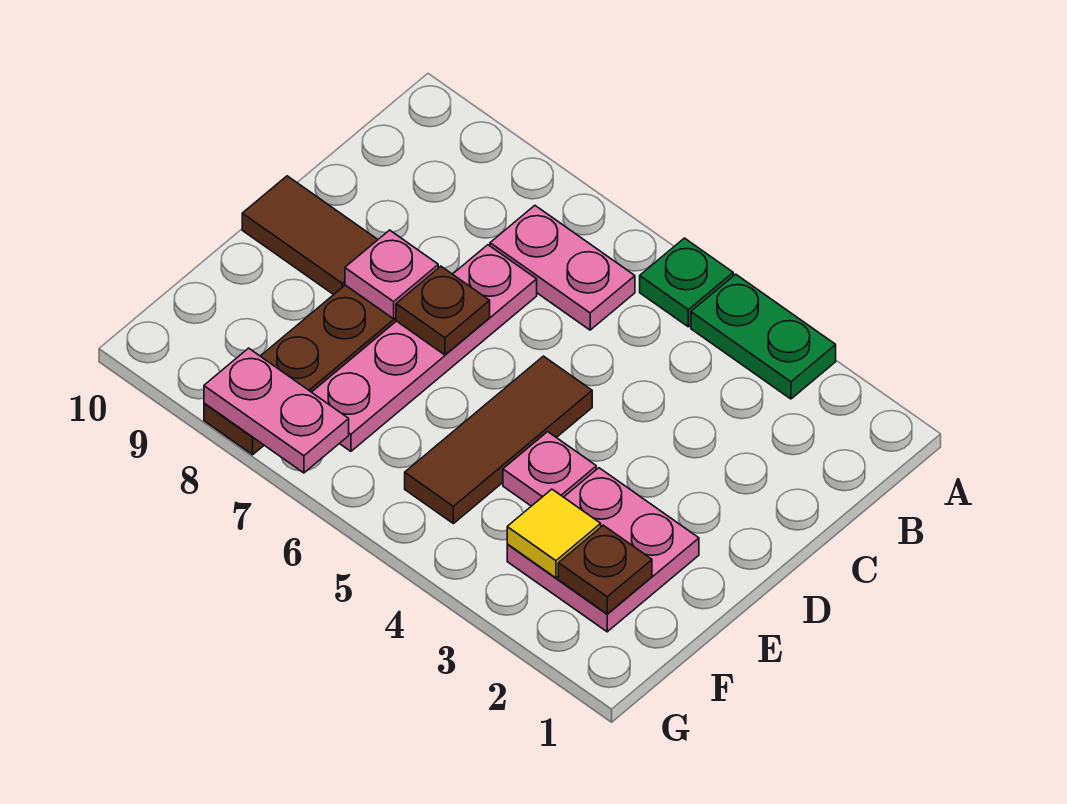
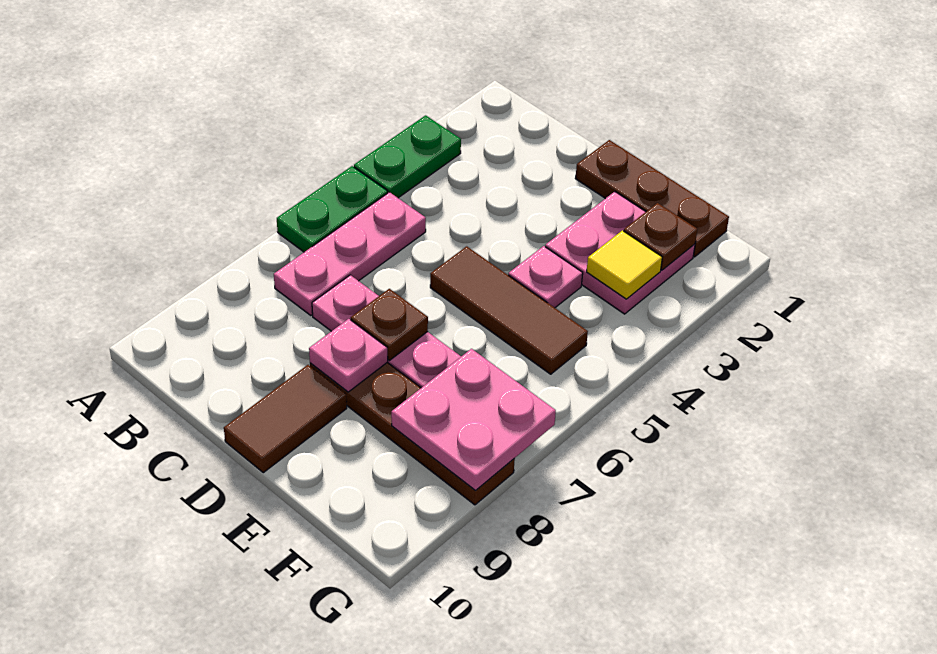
green 1x1 plate [640,238,733,327] -> green 1x2 plate [277,166,388,252]
pink 1x2 plate [490,206,635,330] -> pink 1x3 plate [274,192,426,316]
none -> brown 1x3 plate [575,140,729,257]
pink 1x2 plate [204,348,349,473] -> pink 2x2 plate [391,349,556,490]

